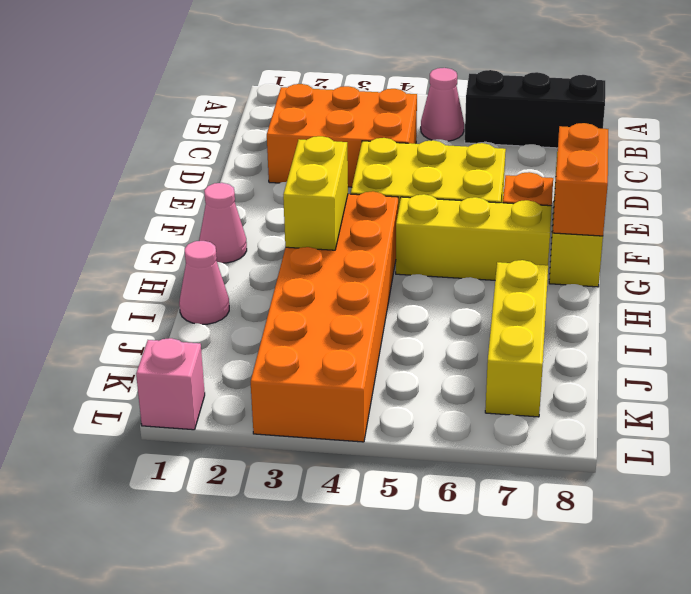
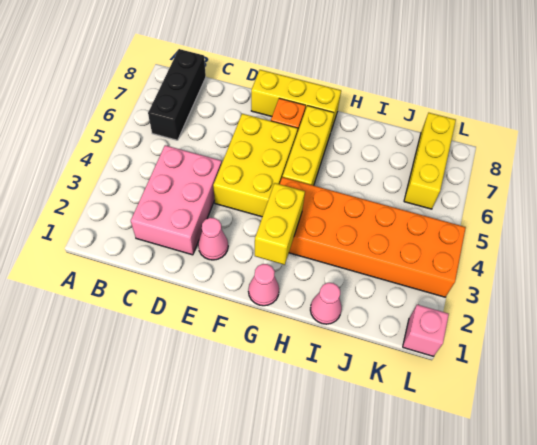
pink 1x1 cone [421,68,464,141] -> pink 1x1 cone moved to [198,218,228,260]
orange 2x3 brick [267,84,417,187] -> pink 2x3 brick [131,145,222,255]
orange 1x2 brick [553,123,608,236] -> none
yellow 1x2 brick [283,136,348,250] -> yellow 1x2 brick turned to [255,183,305,265]
yellow 1x3 brick [485,260,548,417] -> yellow 1x3 brick turned to [404,113,456,209]

